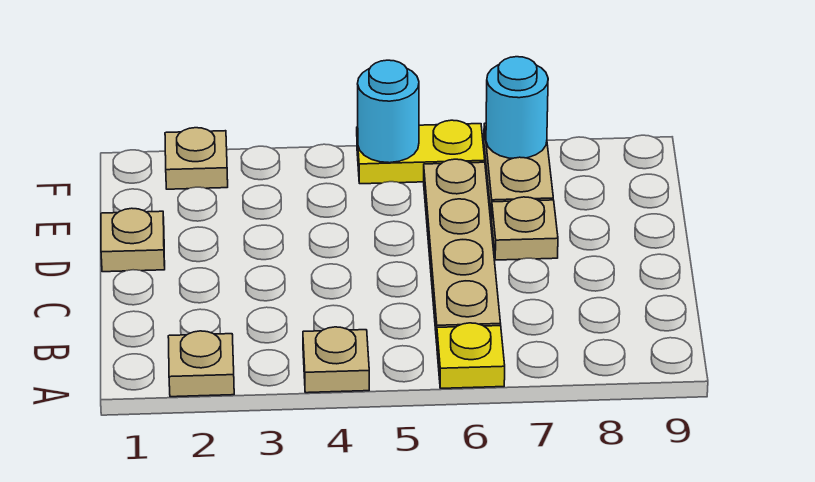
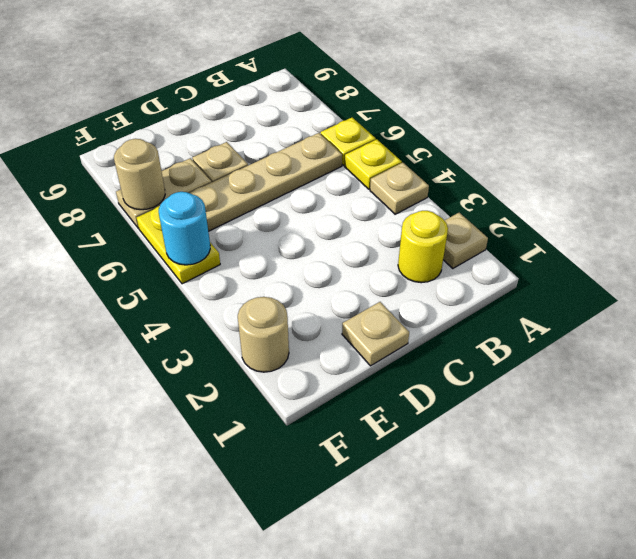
none -> yellow 1x1 plate [345,139,402,189]
none -> yellow 1x1 round brick [398,211,448,283]
tan 1x1 plate [165,128,228,189] -> tan 1x1 round brick [238,297,289,372]
cyan 1x1 round brick [486,57,548,158] -> tan 1x1 round brick [114,139,165,210]

